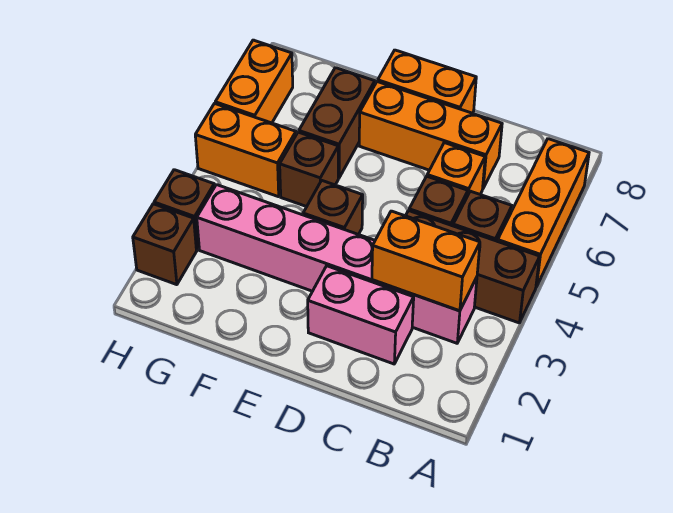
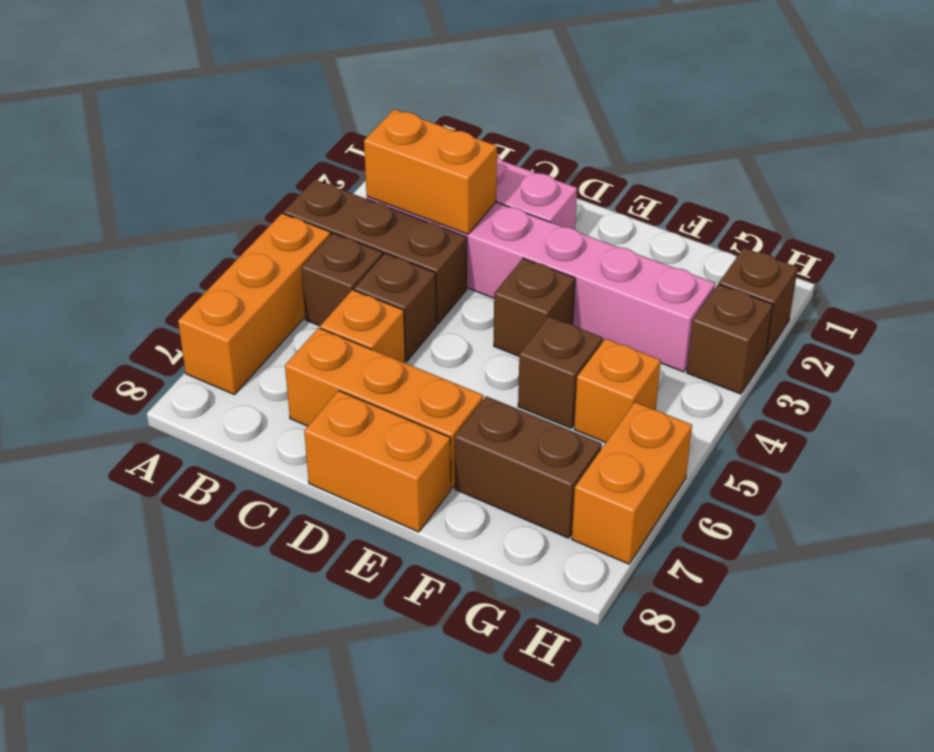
brown 1x2 brick [299,68,375,178] -> brown 1x2 brick turned to [455,396,602,538]
orange 1x2 brick [195,104,296,197] -> orange 1x1 brick [574,339,661,442]

